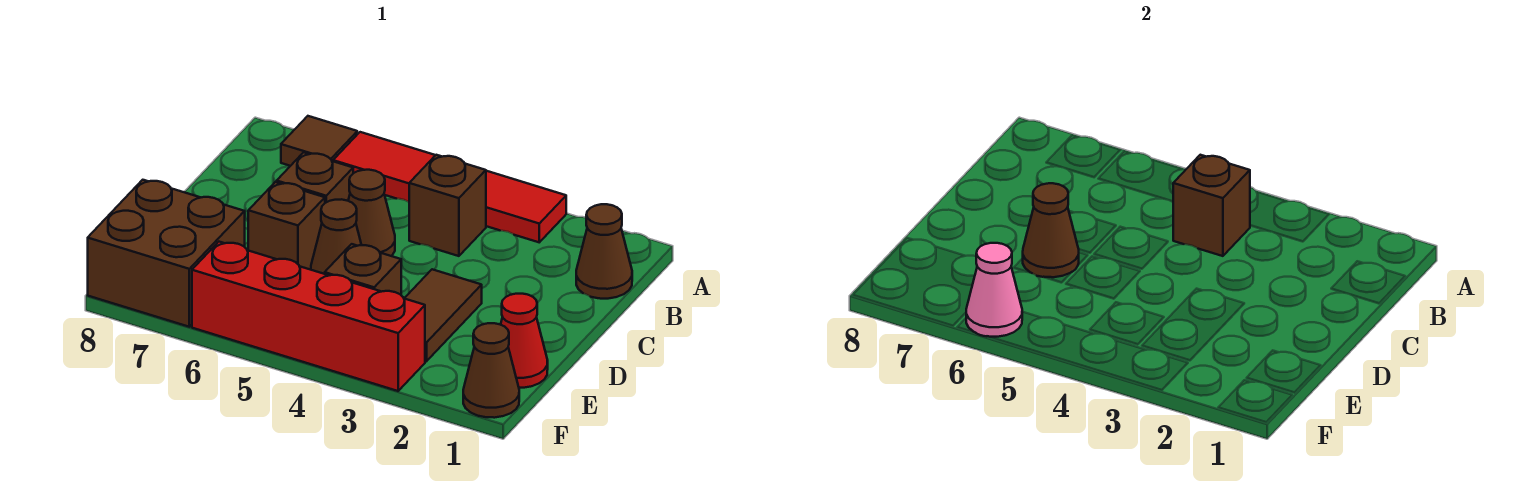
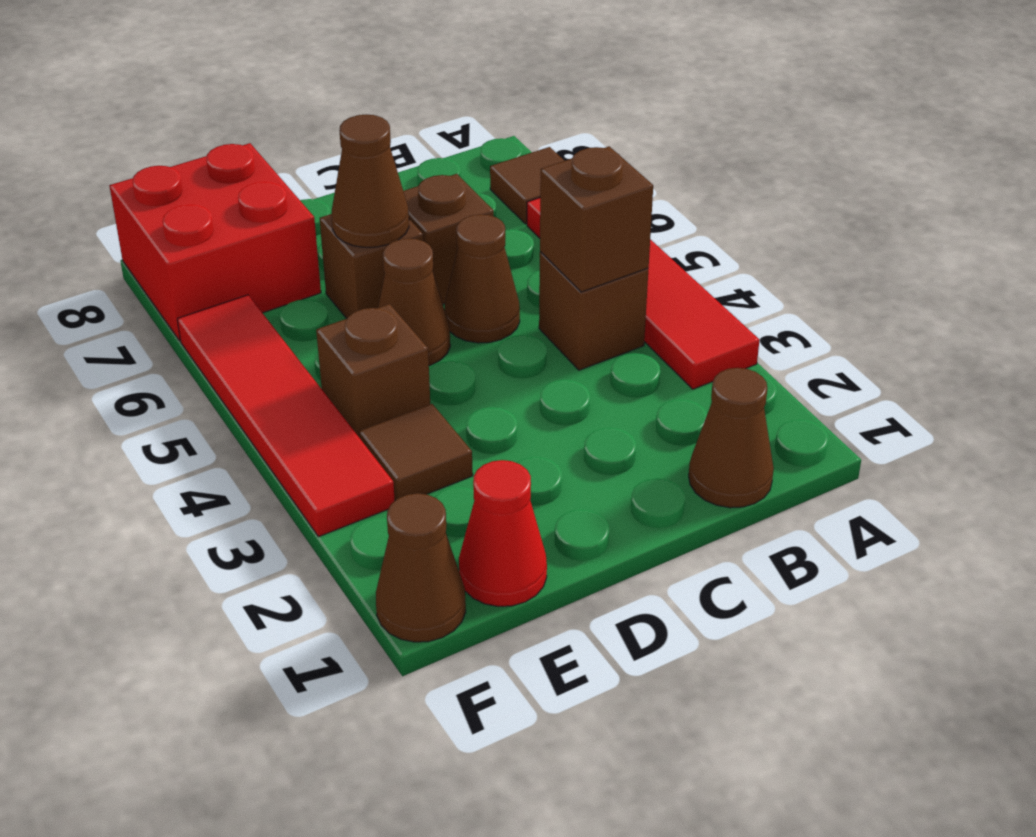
brown 1x2 tile [404,269,482,361] -> brown 1x1 tile [359,404,473,500]
brown 2x2 brick [88,180,245,327] -> red 2x2 brick [109,143,321,341]
red 1x4 brick [192,242,425,391] -> red 1x4 tile [177,295,395,537]
pink 1x1 cone [966,243,1022,337] -> none

